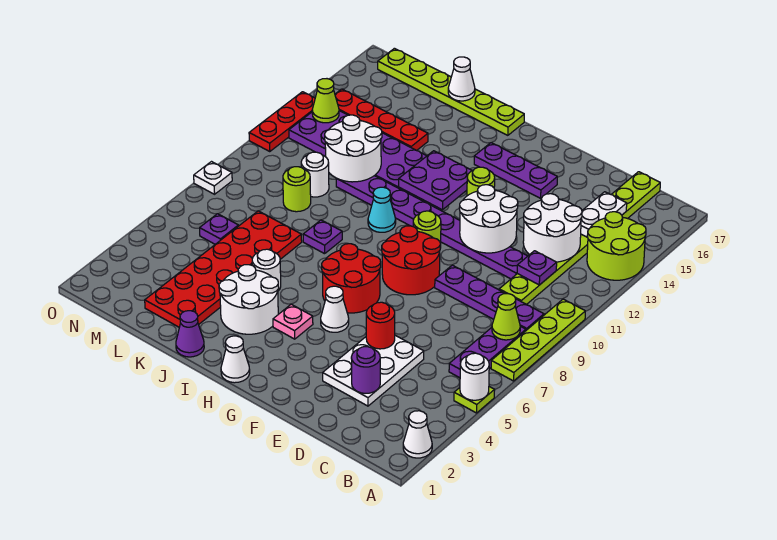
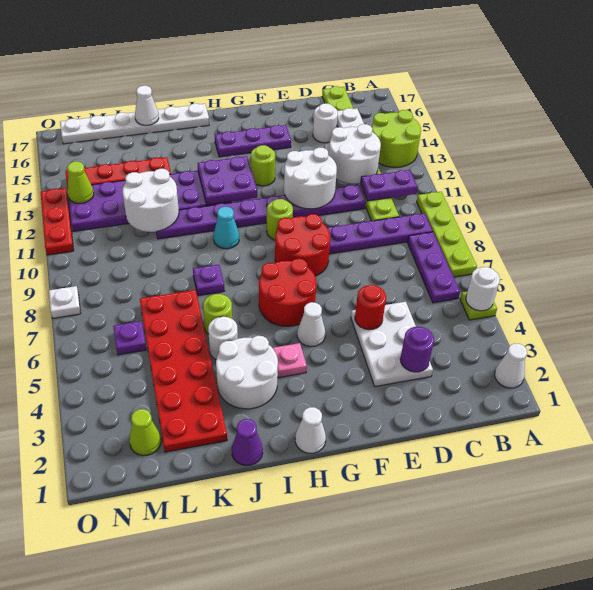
lime 1x1 cone [492,294,520,340] -> lime 1x1 cone moved to [129,409,161,456]
purple 1x1 plate [517,251,557,285] -> purple 1x2 plate [360,170,417,201]
lime 1x6 plate [378,48,524,135] -> white 1x6 plate [60,104,209,144]
lime 1x1 round brick [283,167,311,212] -> lime 1x1 round brick moved to [203,294,232,335]
white 1x1 round brick [301,152,329,197] -> white 1x1 round brick moved to [313,103,338,143]

